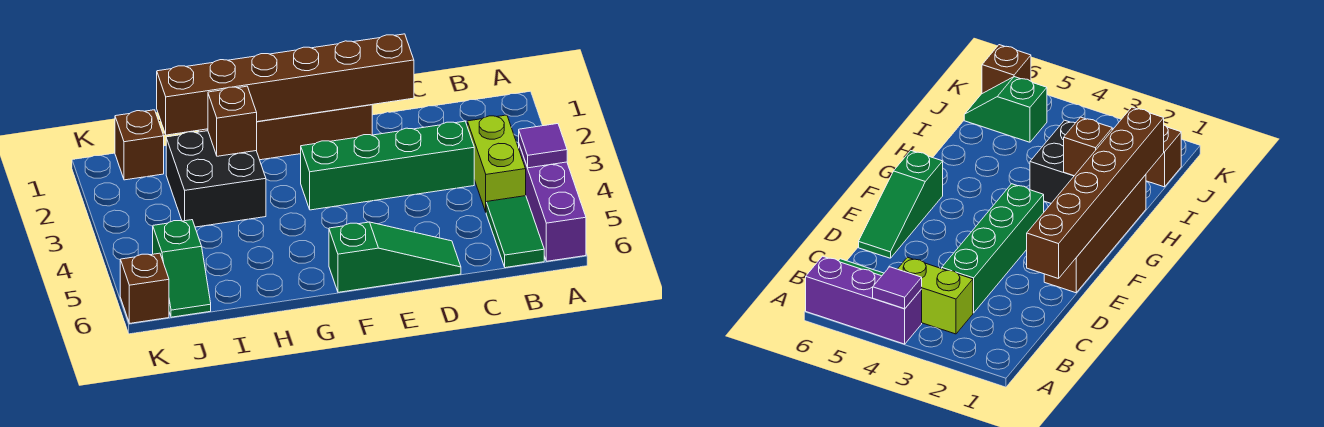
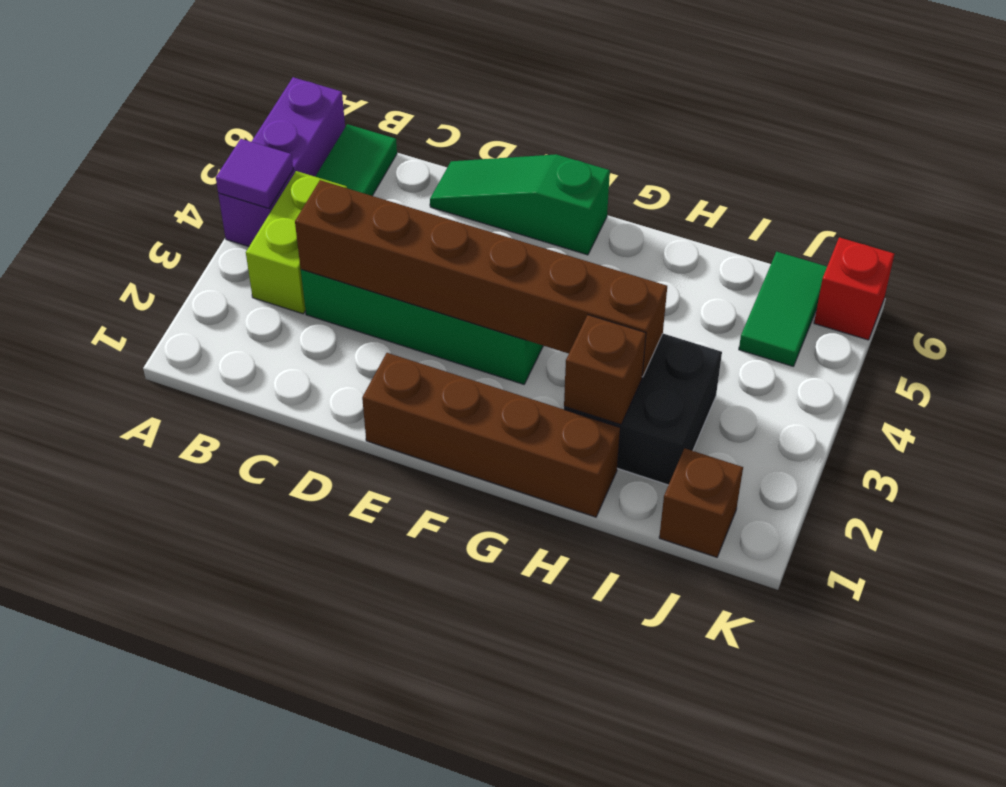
brown 1x6 brick [157,34,414,135] -> brown 1x6 brick moved to [295,180,667,377]
green 1x2 slope [153,220,211,317] -> green 1x2 tile [739,252,827,366]
brown 1x1 brick [120,253,169,323] -> red 1x1 brick [814,237,894,340]

